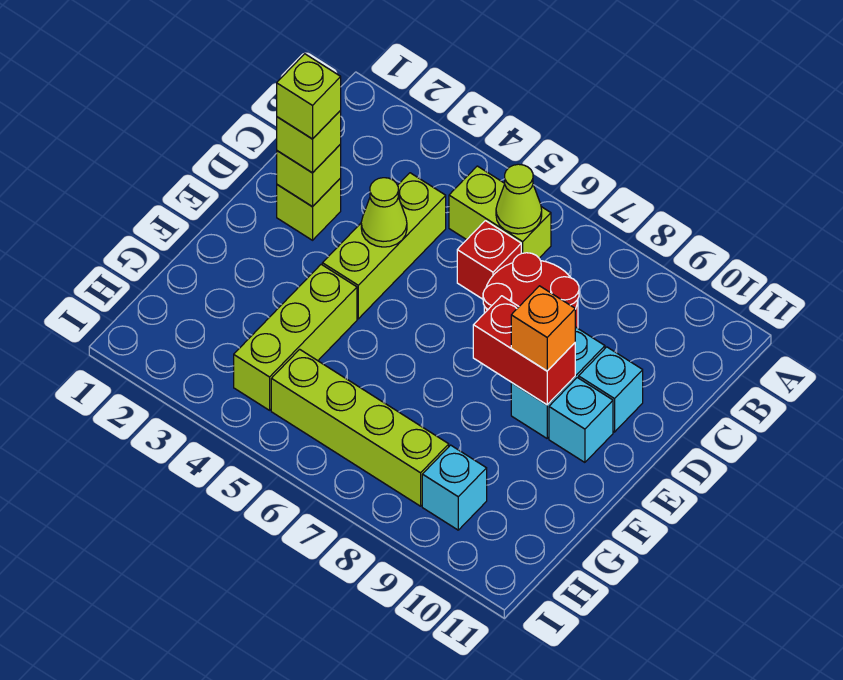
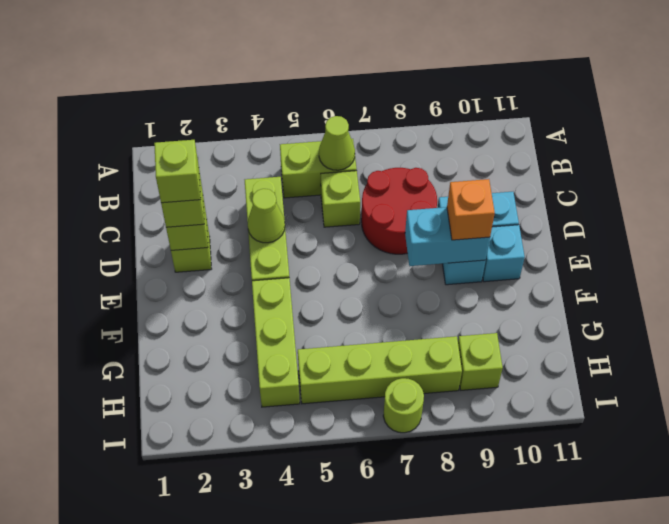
red 1x1 brick [457,221,521,299] -> lime 1x1 brick [321,171,360,227]
red 1x2 brick [473,296,575,405] -> cyan 1x2 brick [405,207,490,266]
cyan 1x1 brick [422,445,487,530] -> lime 1x1 brick [458,333,503,390]
none -> lime 1x1 round brick [383,378,424,433]

